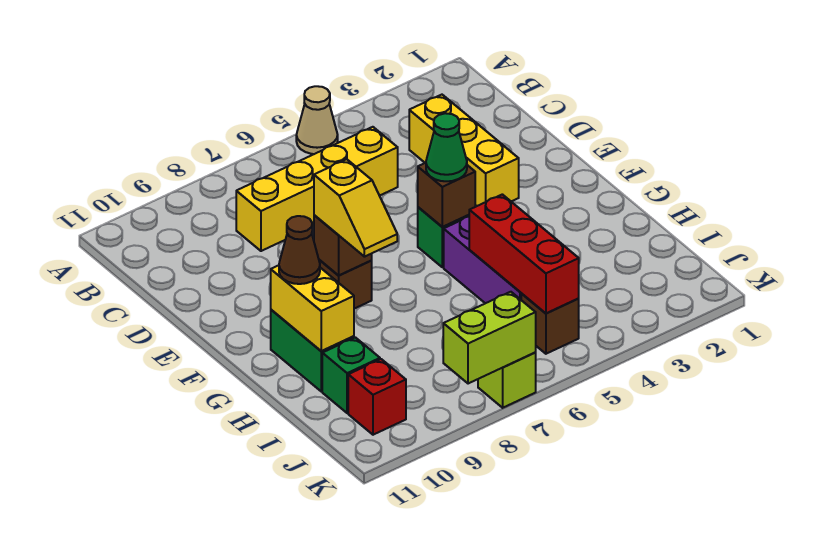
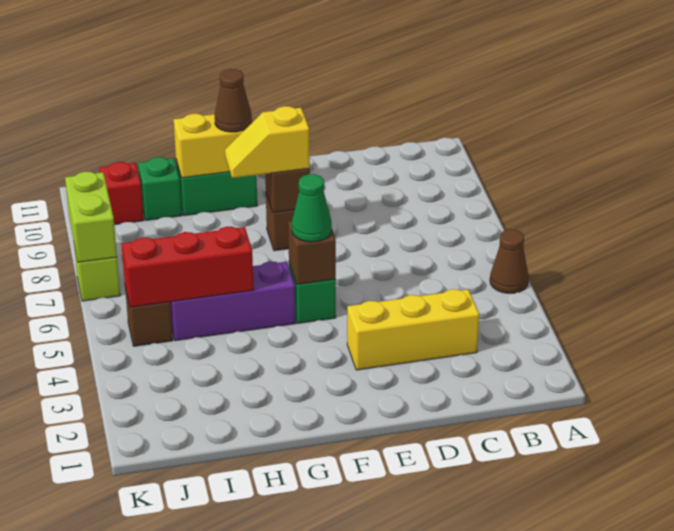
tan 1x1 cone [296,86,338,154] -> brown 1x1 cone [490,229,529,293]
yellow 1x4 brick [236,127,398,251] -> none

